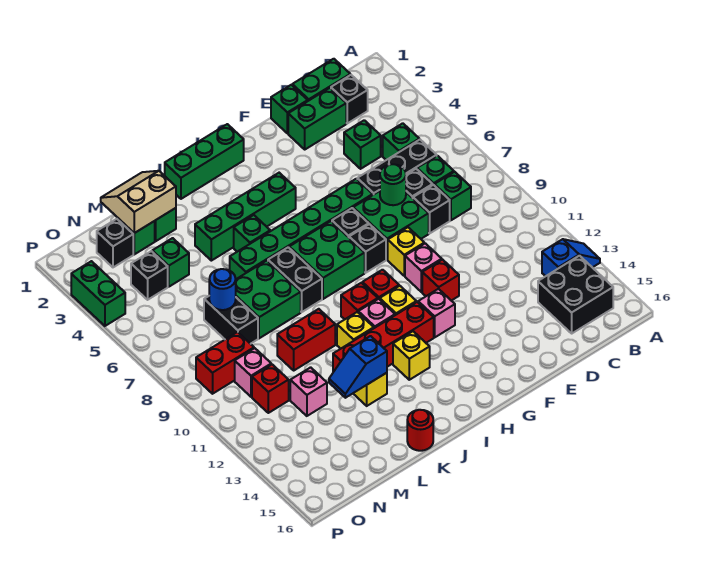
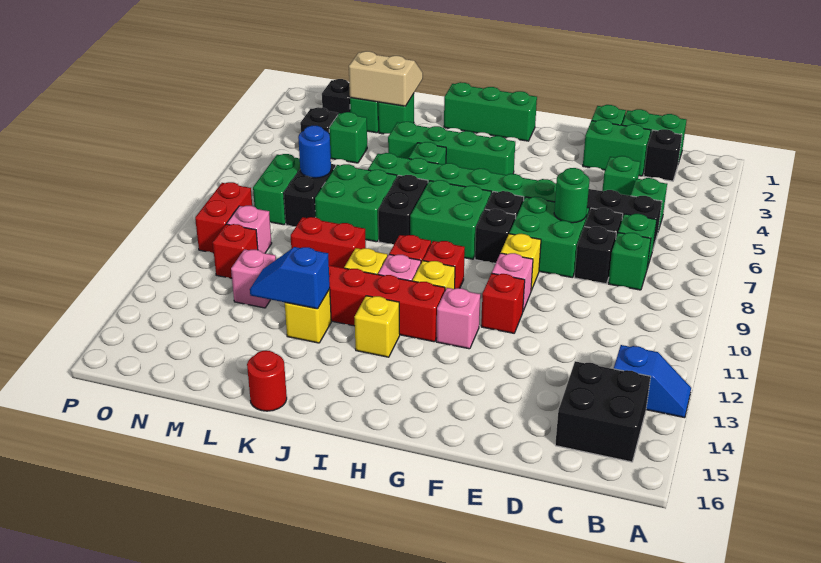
red 1x2 brick [196,332,254,394] -> red 1x2 brick turned to [195,182,252,253]
green 1x2 brick [71,261,125,326] -> green 1x2 brick moved to [253,154,300,225]

